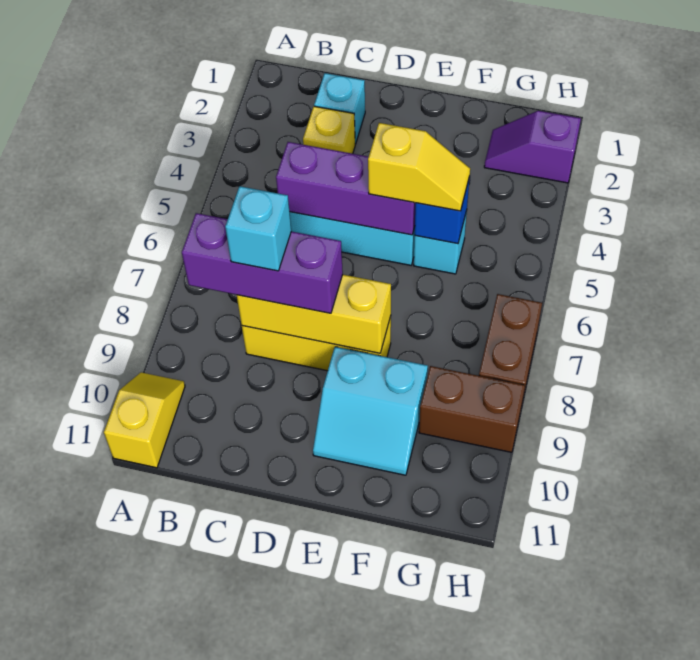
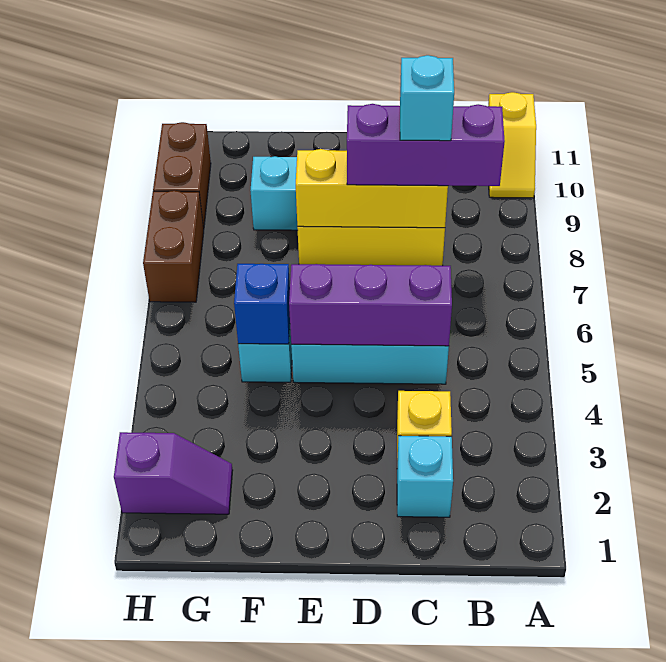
yellow 1x2 slope [368,123,470,211] -> none
brown 1x2 brick [419,366,525,452] -> brown 1x2 brick turned to [153,122,211,228]

